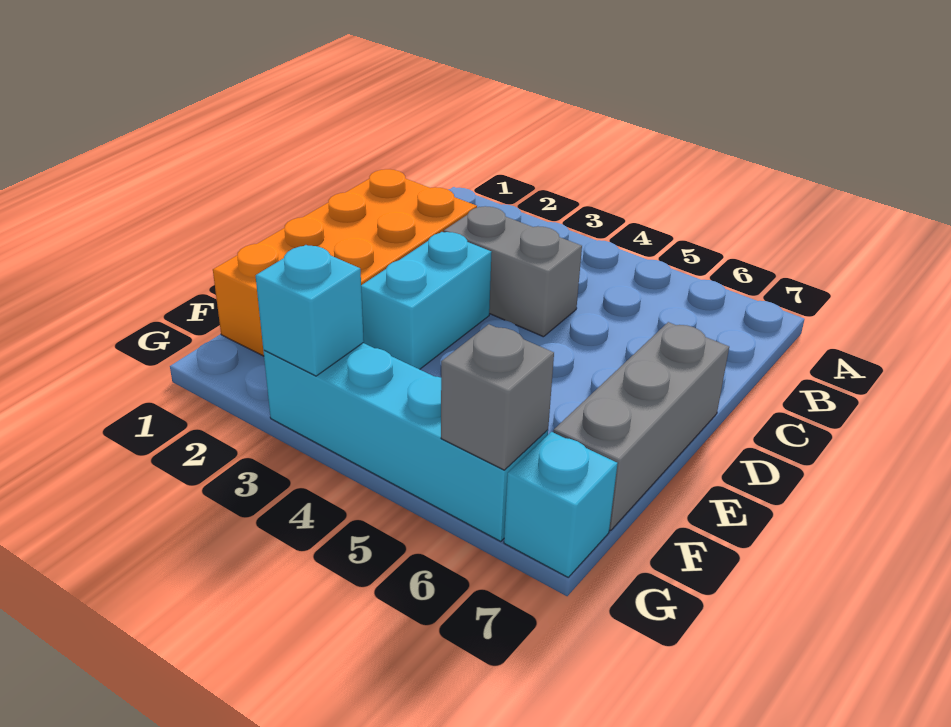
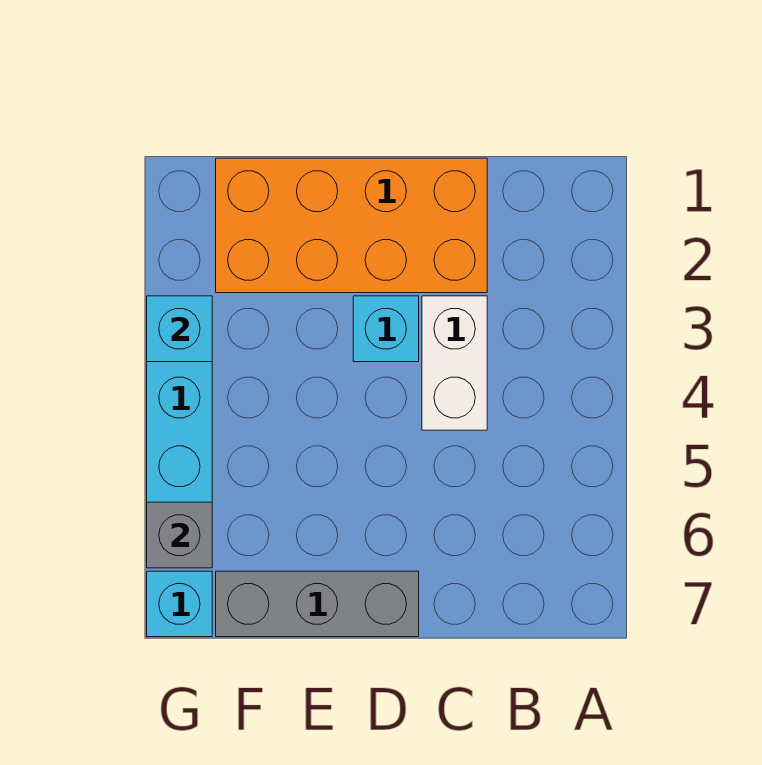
grey 1x2 brick [444,206,582,337] -> white 1x2 brick [422,296,487,430]
cyan 1x2 brick [361,232,492,369] -> cyan 1x1 brick [353,296,419,362]

